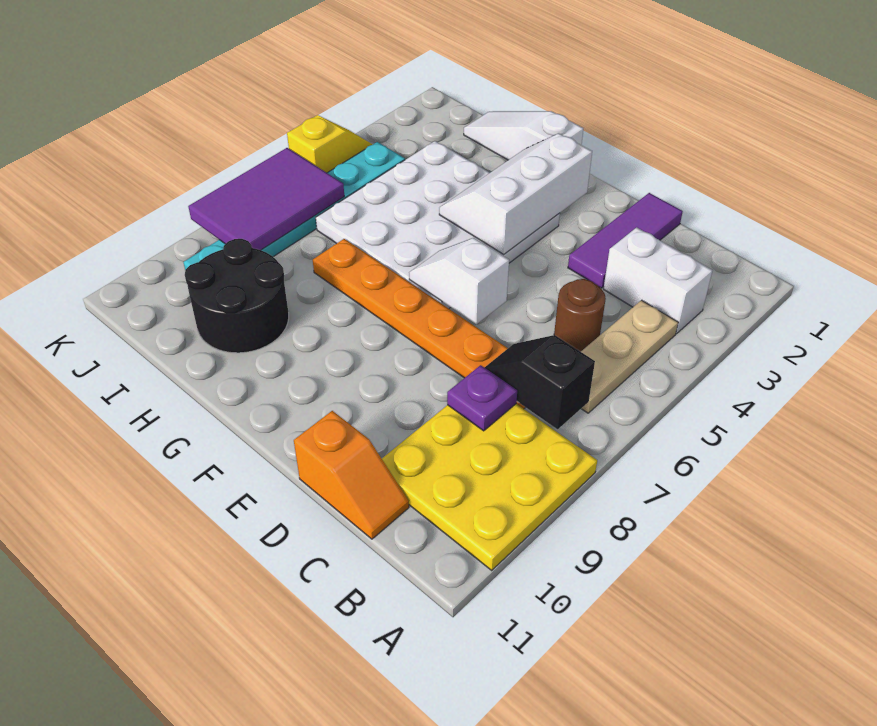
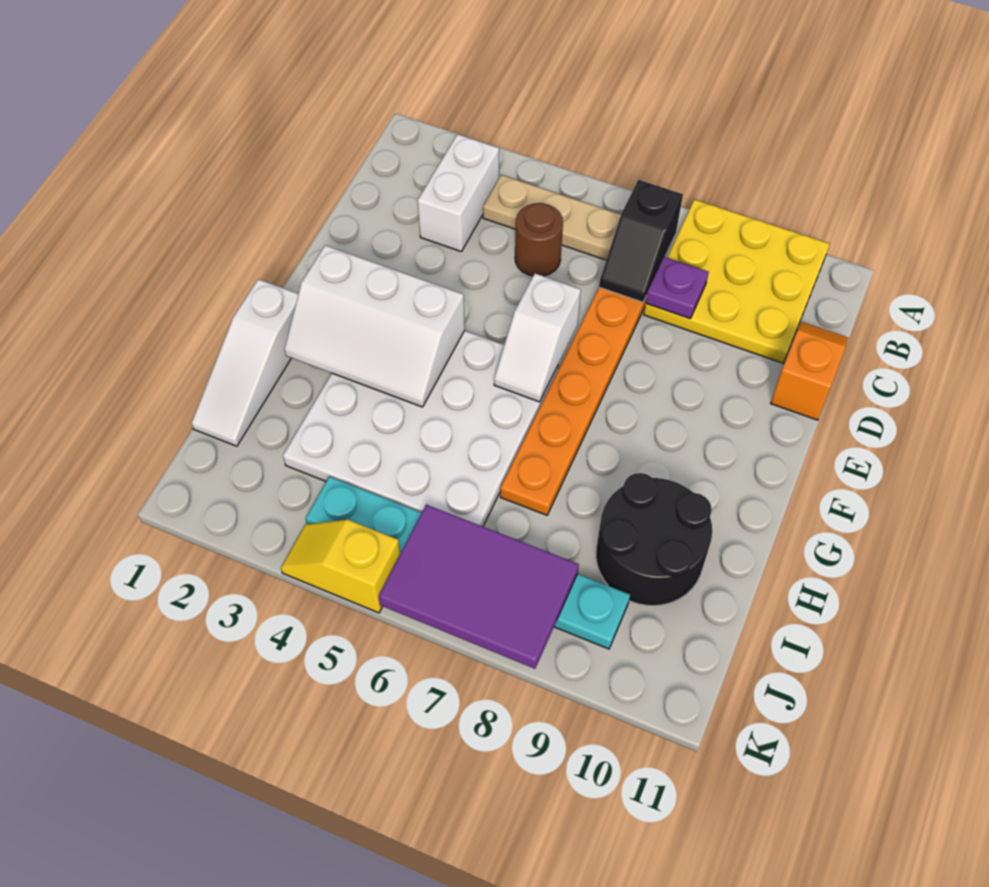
purple 1x3 tile [568,193,683,288] -> none

